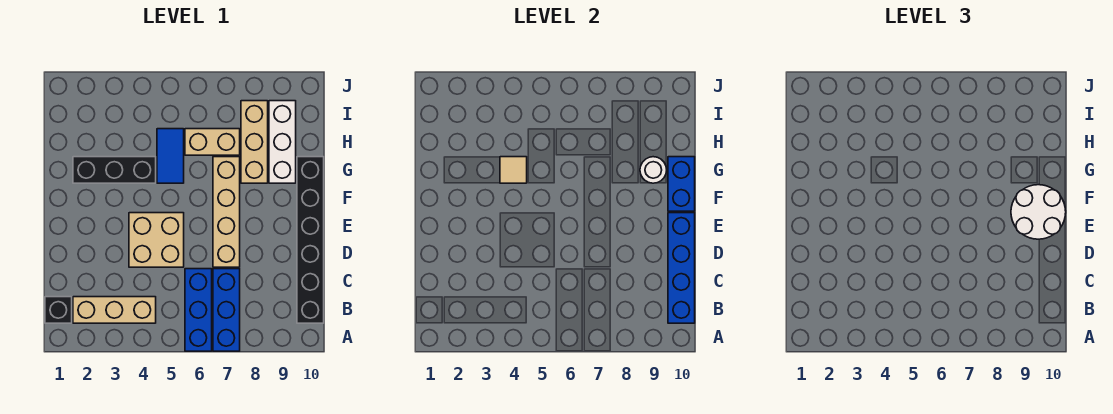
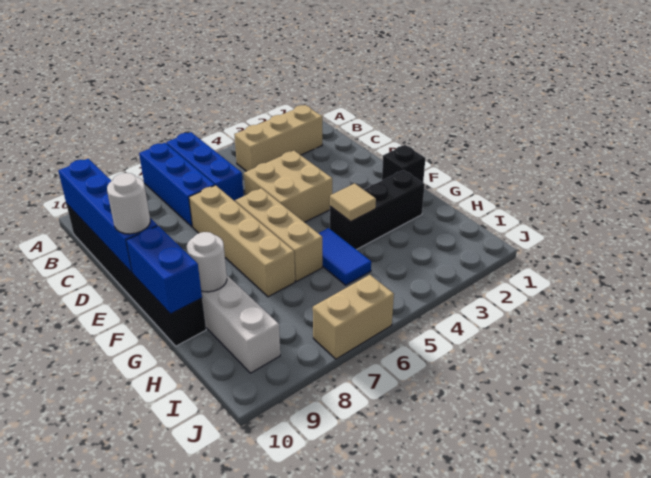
black 1x1 brick [45,297,72,323] -> black 1x1 brick moved to [382,145,425,183]
white 2x2 round brick [1011,185,1066,239] -> white 1x1 round brick [107,173,150,234]
tan 1x3 brick [241,101,268,183] -> tan 1x3 brick moved to [235,188,322,282]
tan 1x2 brick [185,129,240,155] -> tan 1x2 brick moved to [313,275,394,359]

